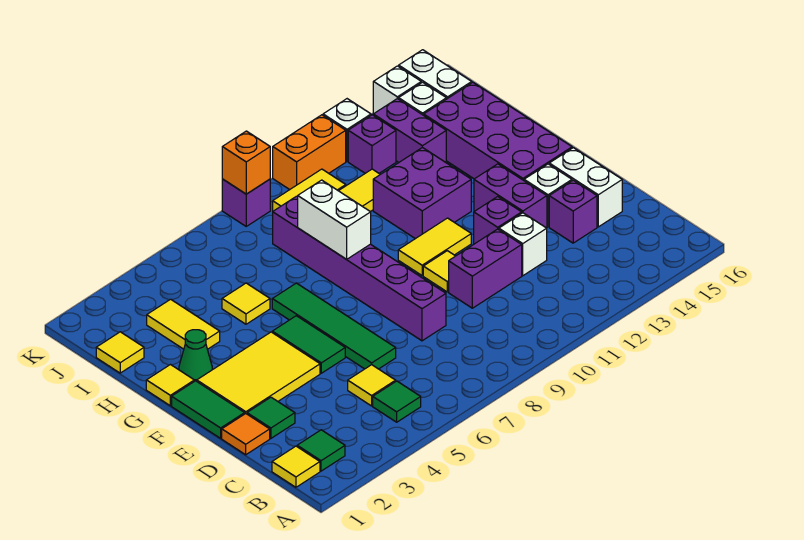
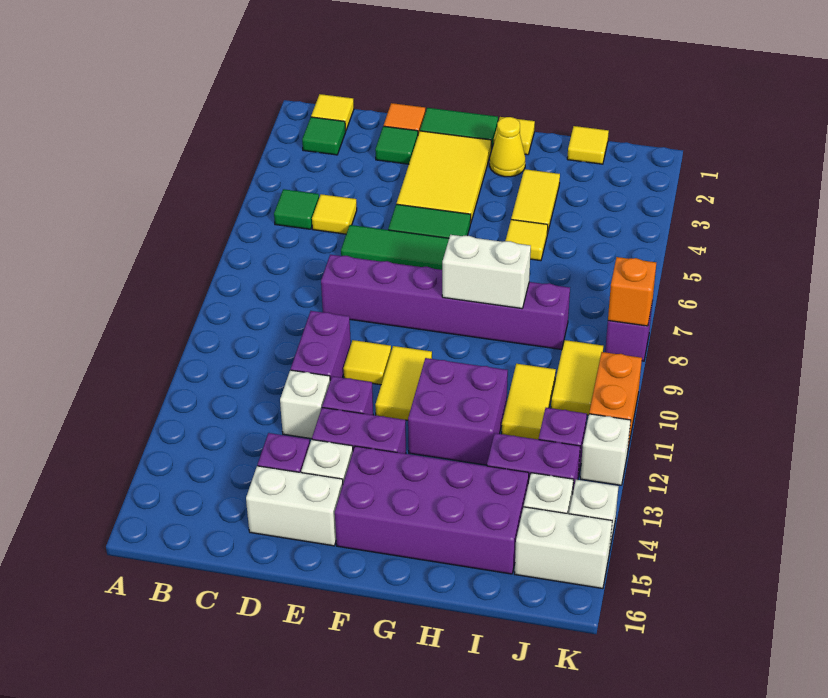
green 1x1 cone [179,330,212,381] -> yellow 1x1 cone [490,117,525,177]
yellow 1x2 tile [147,299,220,349] -> yellow 1x2 tile turned to [511,169,560,234]

